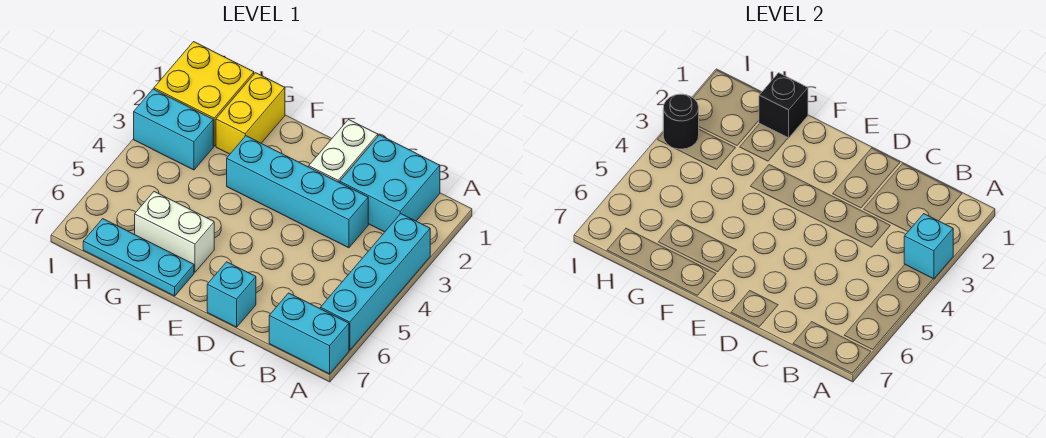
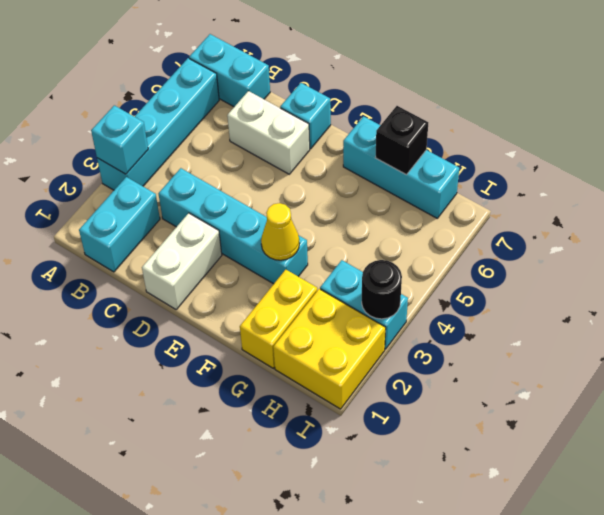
cyan 2x2 brick [340,135,440,232] -> cyan 1x2 brick [79,177,160,272]
none -> yellow 1x1 cone [261,203,300,260]
white 1x2 brick [135,192,214,272] -> white 1x2 brick moved to [227,91,310,174]
cyan 1x3 plate [83,219,194,296] -> cyan 1x3 brick [343,116,459,218]
black 1x1 brick [759,73,808,138] -> black 1x1 brick moved to [375,106,428,175]

